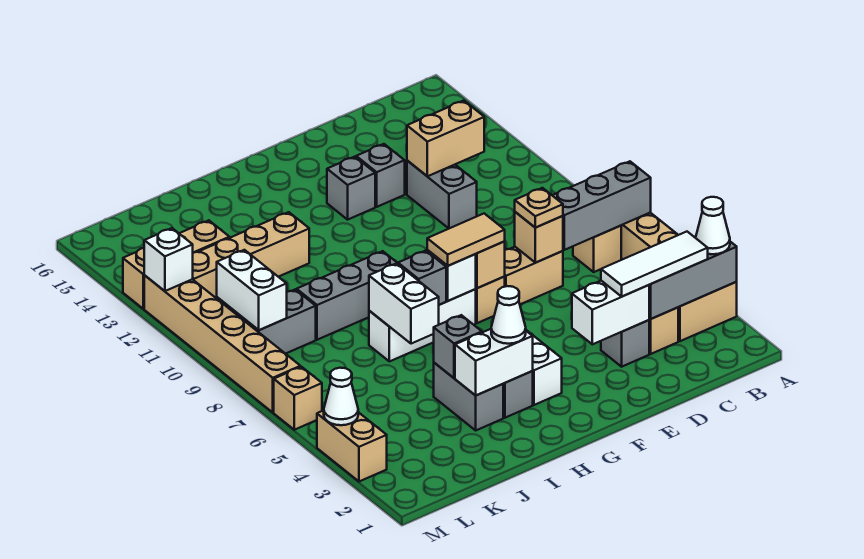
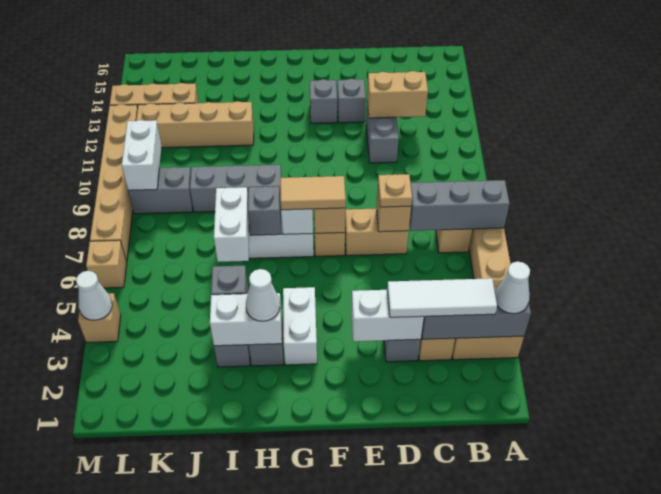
tan 1x2 brick [317,410,387,481] -> tan 1x1 brick [78,293,121,343]
white 1x1 brick [144,228,193,291] -> none

